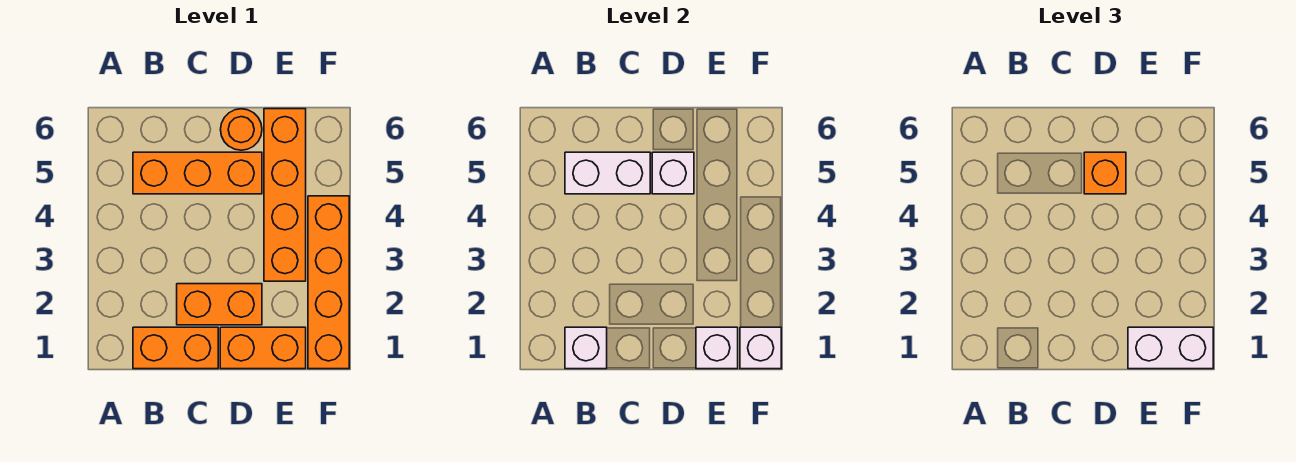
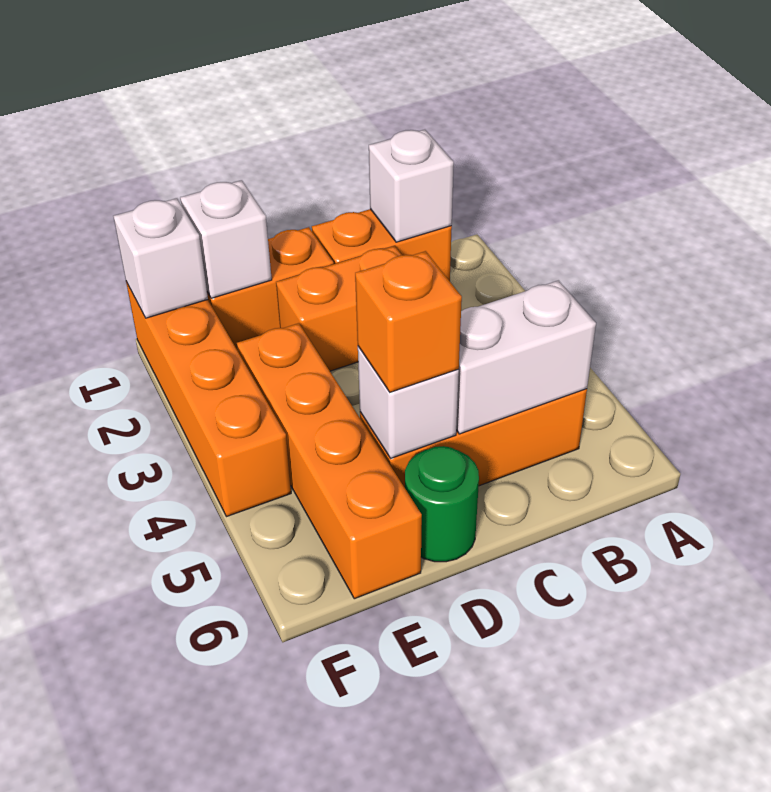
orange 1x1 round brick [221,109,262,150] -> green 1x1 round brick [405,446,479,562]
white 1x2 brick [1128,327,1213,369] -> none

